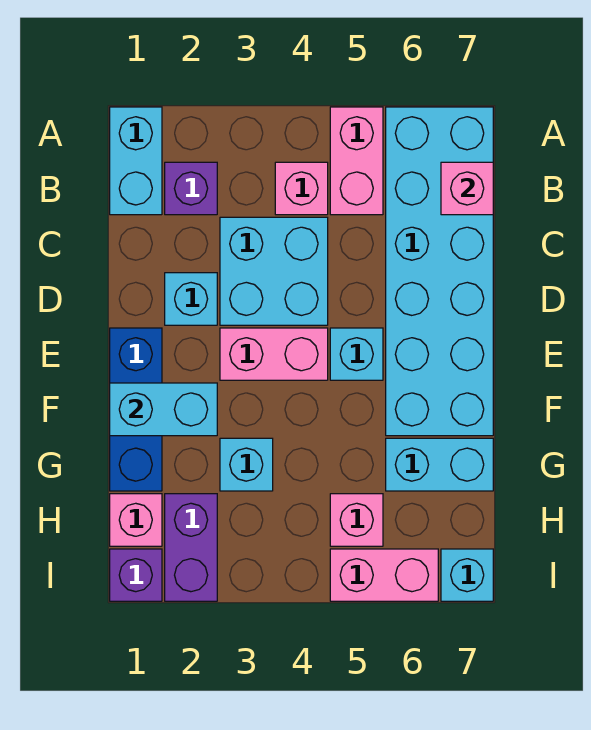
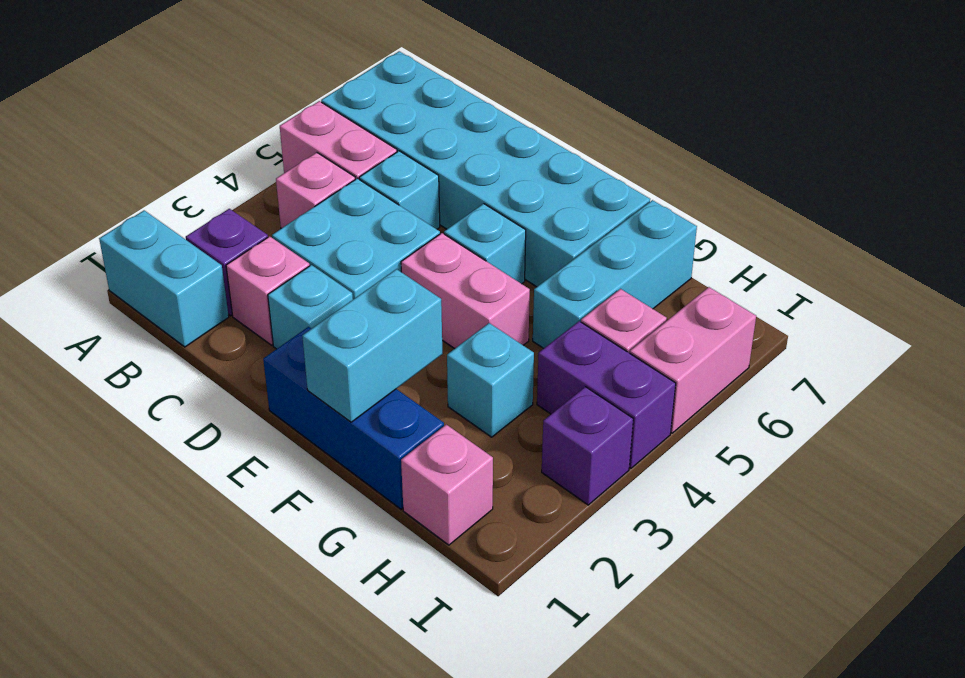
pink 1x1 brick [441,162,493,215] -> pink 1x1 brick moved to [226,236,310,345]
pink 1x2 brick [220,328,328,380] -> pink 1x2 brick turned to [401,233,530,349]
cyan 1x2 brick [386,438,493,491] -> cyan 1x3 brick [533,200,697,348]
purple 1x2 brick [165,494,217,601] -> purple 1x2 brick moved to [537,321,676,468]
purple 1x1 brick [110,549,162,601] -> purple 1x1 brick moved to [542,387,633,505]
cyan 1x1 brick [441,549,493,601] -> cyan 1x1 brick moved to [359,151,440,229]

